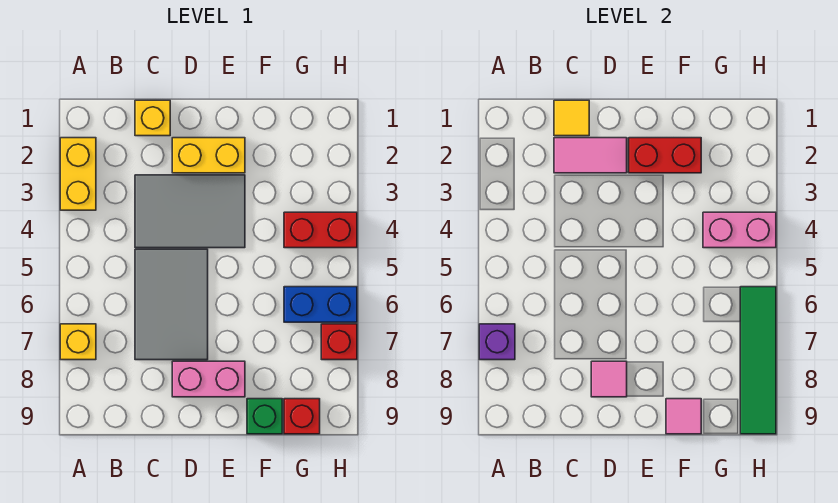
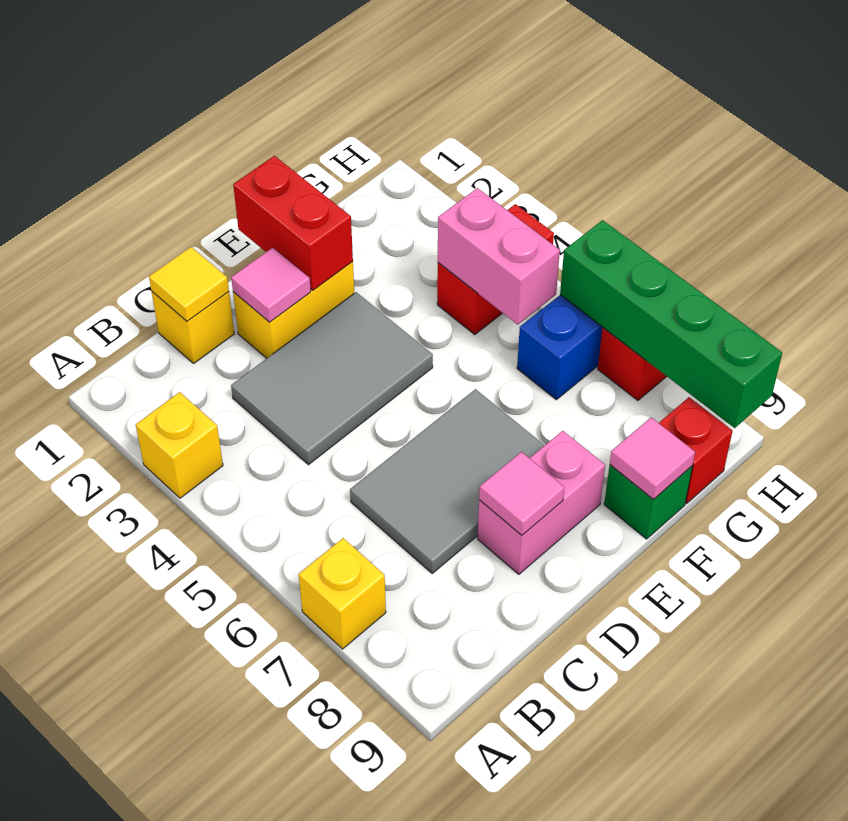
yellow 1x2 brick [60,138,96,210] -> yellow 1x1 brick [136,392,223,498]
purple 1x1 brick [479,324,515,360] -> none
pink 1x2 tile [554,138,627,173] -> pink 1x1 tile [231,248,311,322]
grey 2x3 tile [135,249,208,360] -> grey 2x3 tile turned to [350,389,545,573]
red 1x2 brick [629,138,701,173] -> red 1x2 brick turned to [233,156,353,290]
pink 1x2 brick [703,212,776,248] -> pink 1x2 brick turned to [438,188,560,324]
green 1x4 tile [740,287,776,434] -> green 1x4 brick [560,220,782,428]

